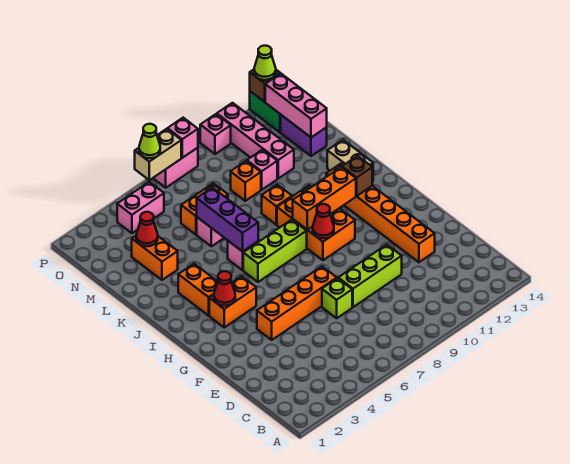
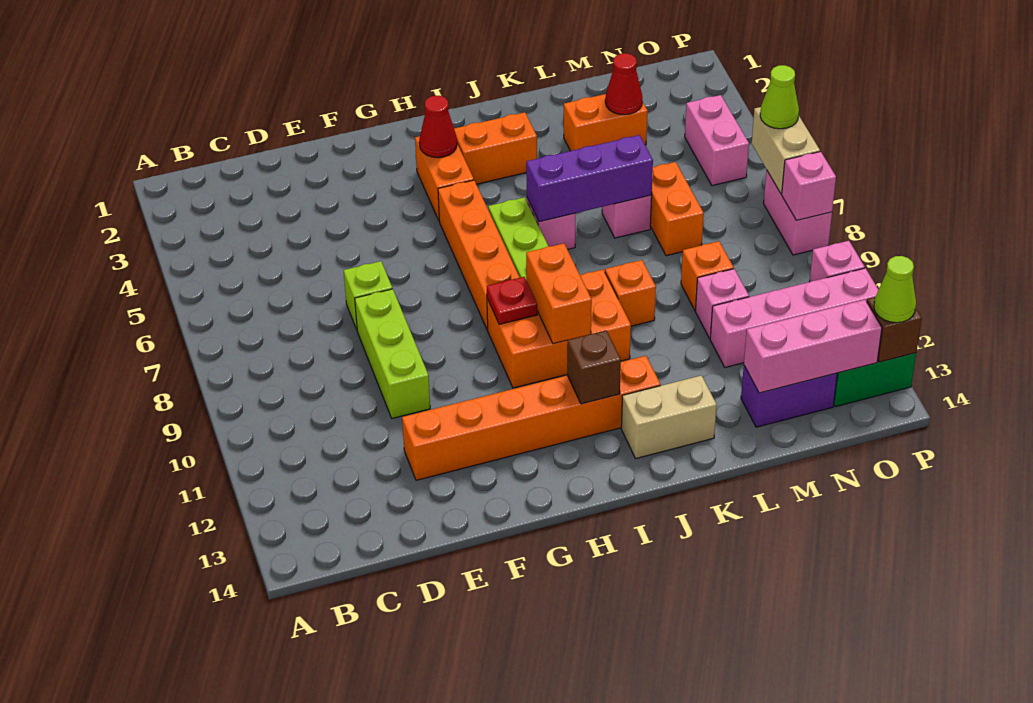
orange 1x4 brick [257,266,337,340] -> orange 1x4 brick moved to [438,180,520,330]
red 1x1 cone [313,204,334,238] -> red 1x1 plate [487,277,537,324]
orange 1x3 brick [293,167,356,230] -> orange 1x2 brick [526,243,592,344]

